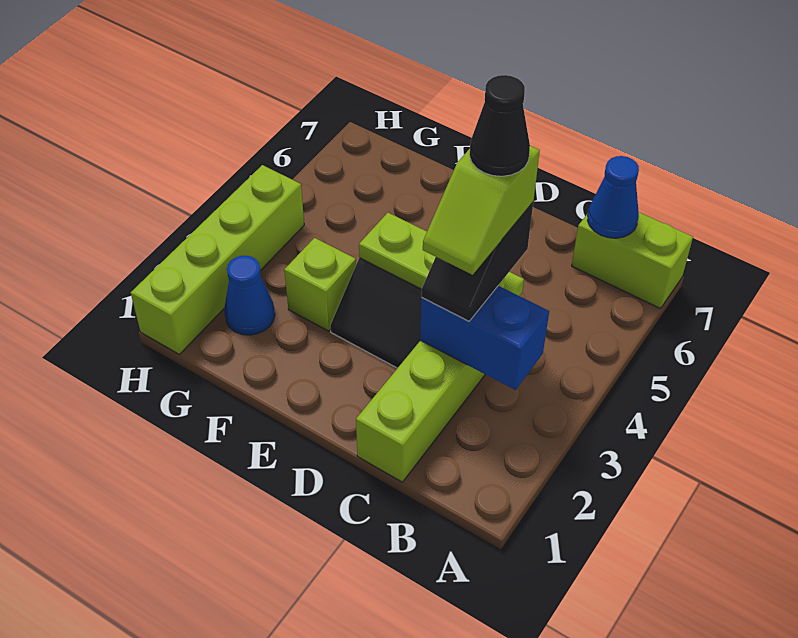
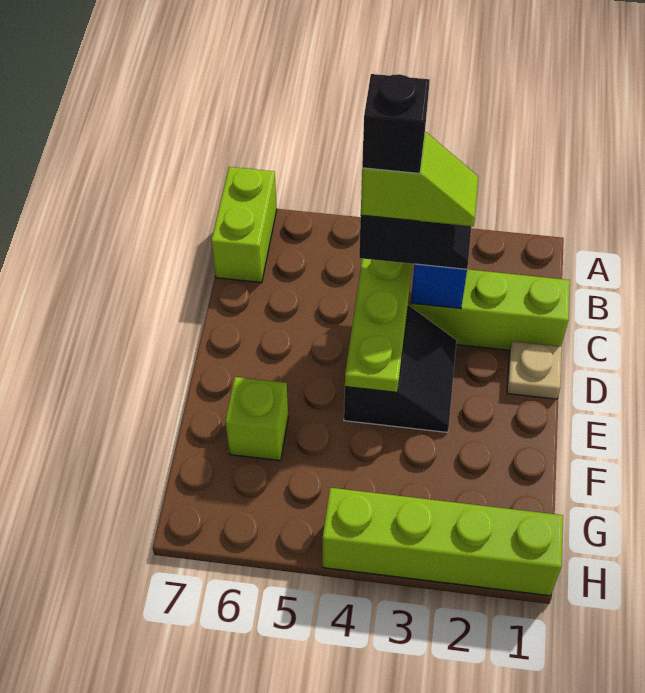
blue 1x1 cone [587,156,639,238] -> none
black 1x1 cone [470,75,530,176] -> black 1x1 brick [362,74,430,173]
none -> tan 1x1 plate [507,341,562,399]
lime 1x1 brick [284,238,356,331] -> lime 1x1 brick moved to [225,377,288,461]
blue 1x1 cone [224,256,275,335] -> none

